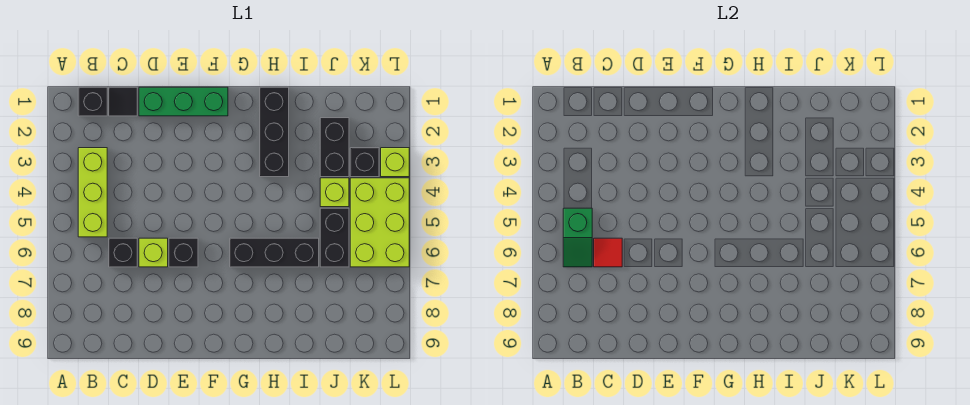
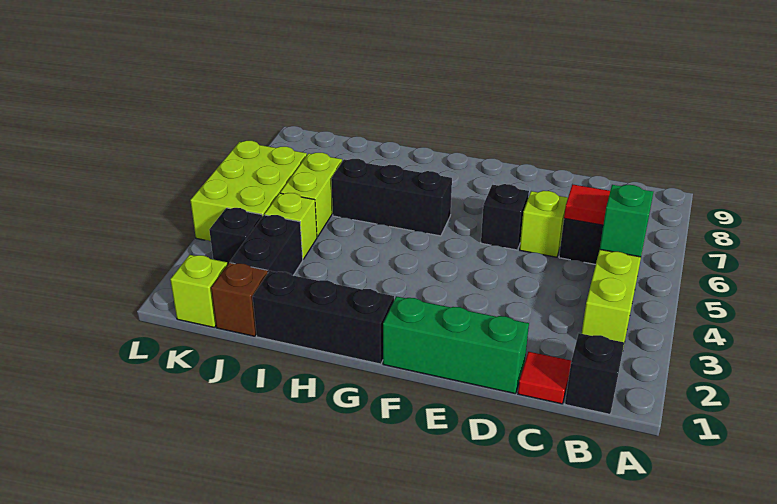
black 1x1 tile [109,87,137,116] -> red 1x1 tile [518,352,571,404]
black 1x3 brick [260,87,289,177] -> black 1x3 brick turned to [253,271,394,364]
none -> brown 1x1 brick [211,263,268,336]
black 1x2 brick [320,208,349,267] -> lime 1x2 brick [280,153,342,237]
lime 1x1 brick [381,148,409,177] -> lime 1x1 brick moved to [170,255,228,327]

